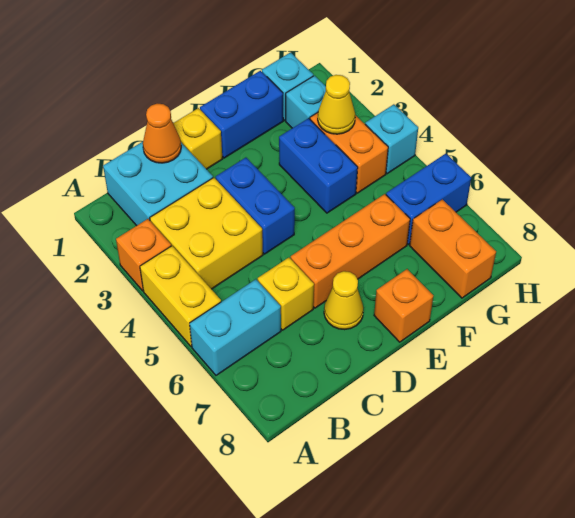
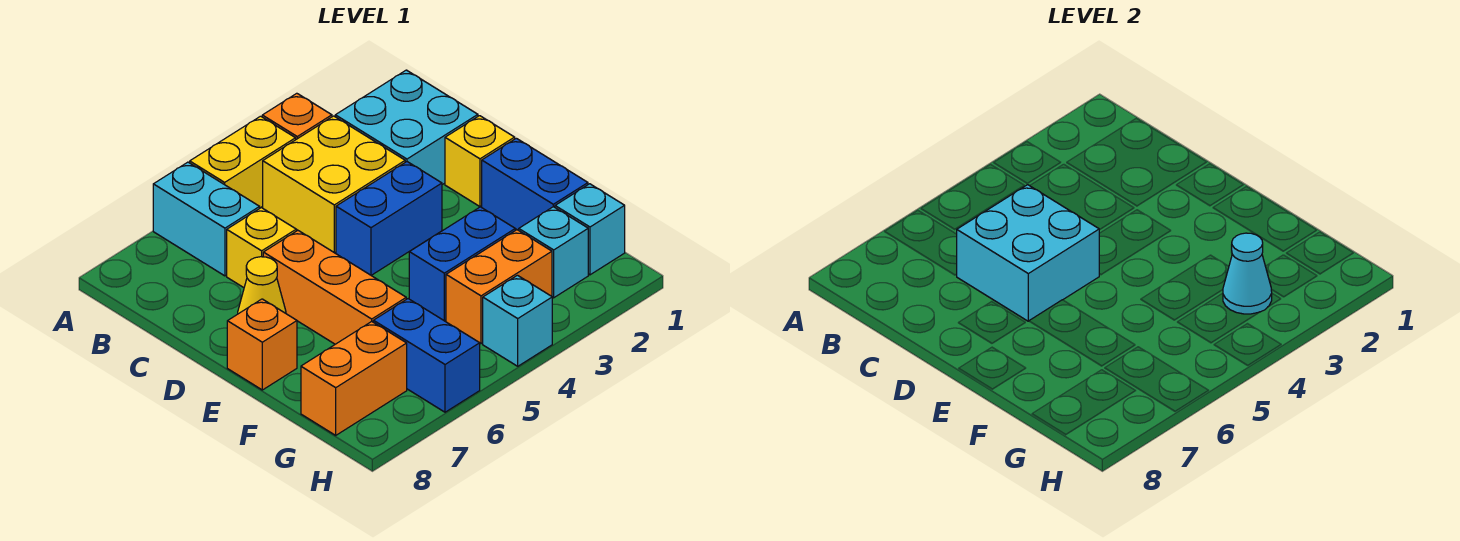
orange 1x1 cone [143,104,181,163] -> none
none -> cyan 2x2 brick [957,185,1099,321]
yellow 1x1 cone [318,75,355,134] -> cyan 1x1 cone [1223,233,1272,314]

